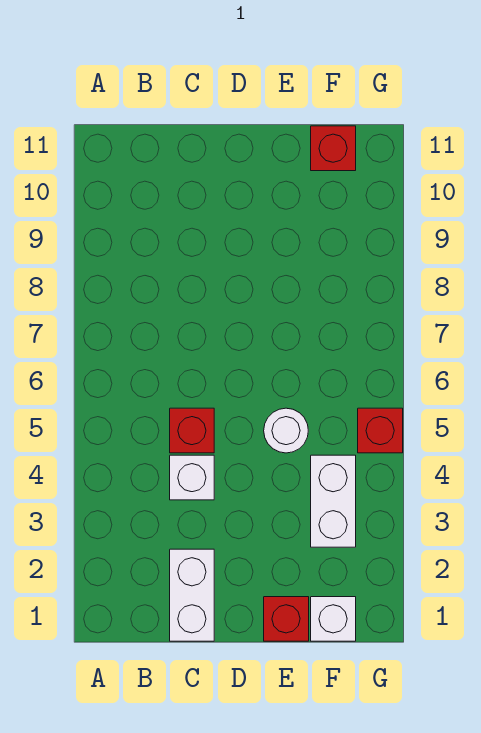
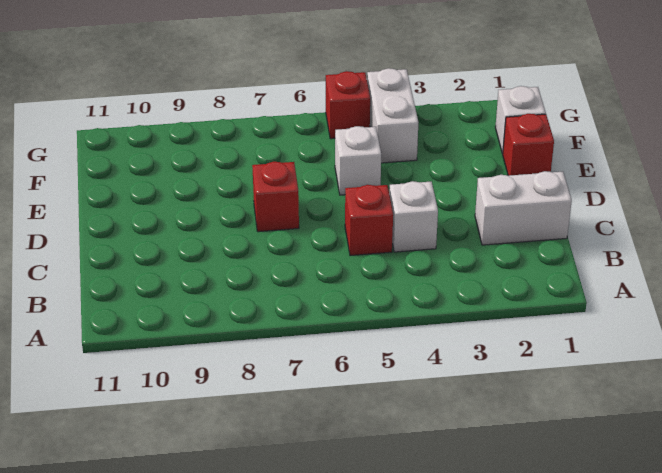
white 1x1 round brick [264,408,308,453] -> white 1x1 brick [335,126,381,195]
white 1x2 brick [311,455,356,547] -> white 1x2 brick turned to [367,68,418,163]
red 1x1 brick [311,126,356,171] -> red 1x1 brick moved to [252,162,299,232]

